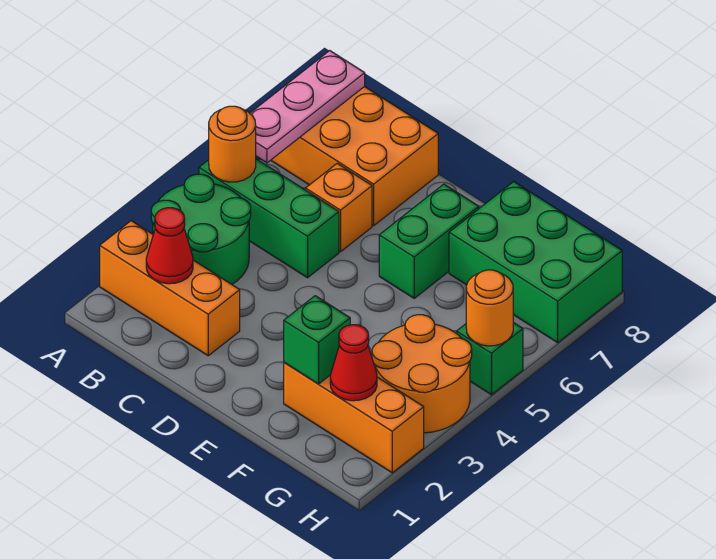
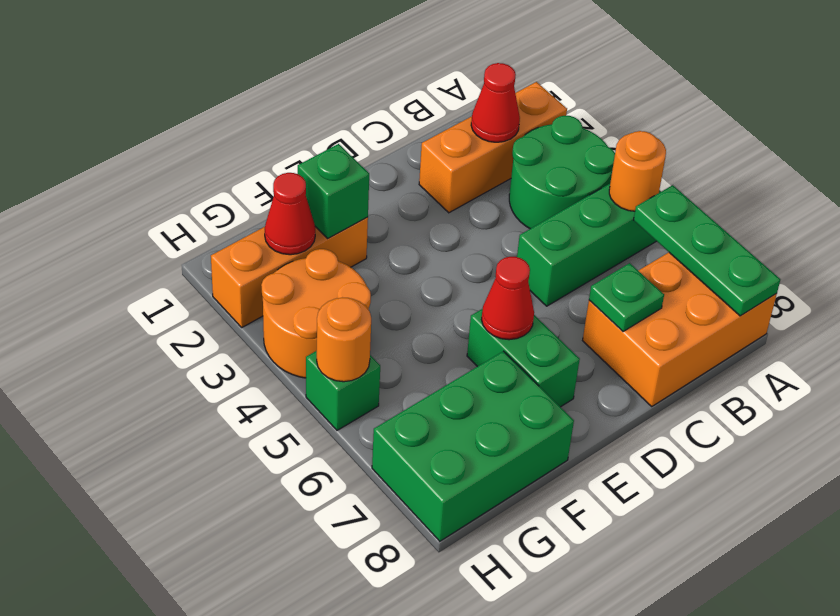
pink 1x3 plate [250,51,365,163] -> green 1x3 plate [634,185,780,316]
orange 1x1 brick [306,163,372,252] -> none
none -> green 1x1 plate [589,263,664,332]
none -> red 1x1 cone [482,257,534,340]

